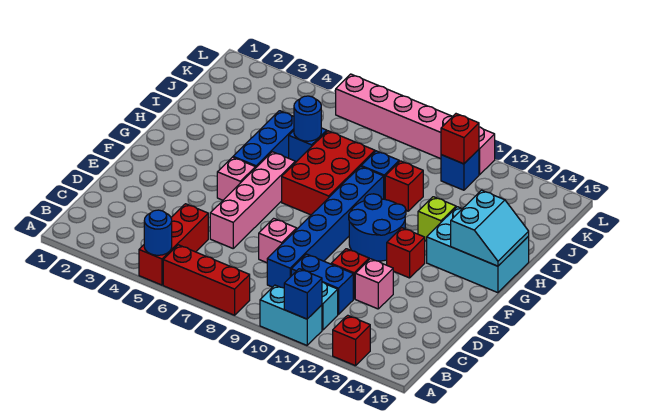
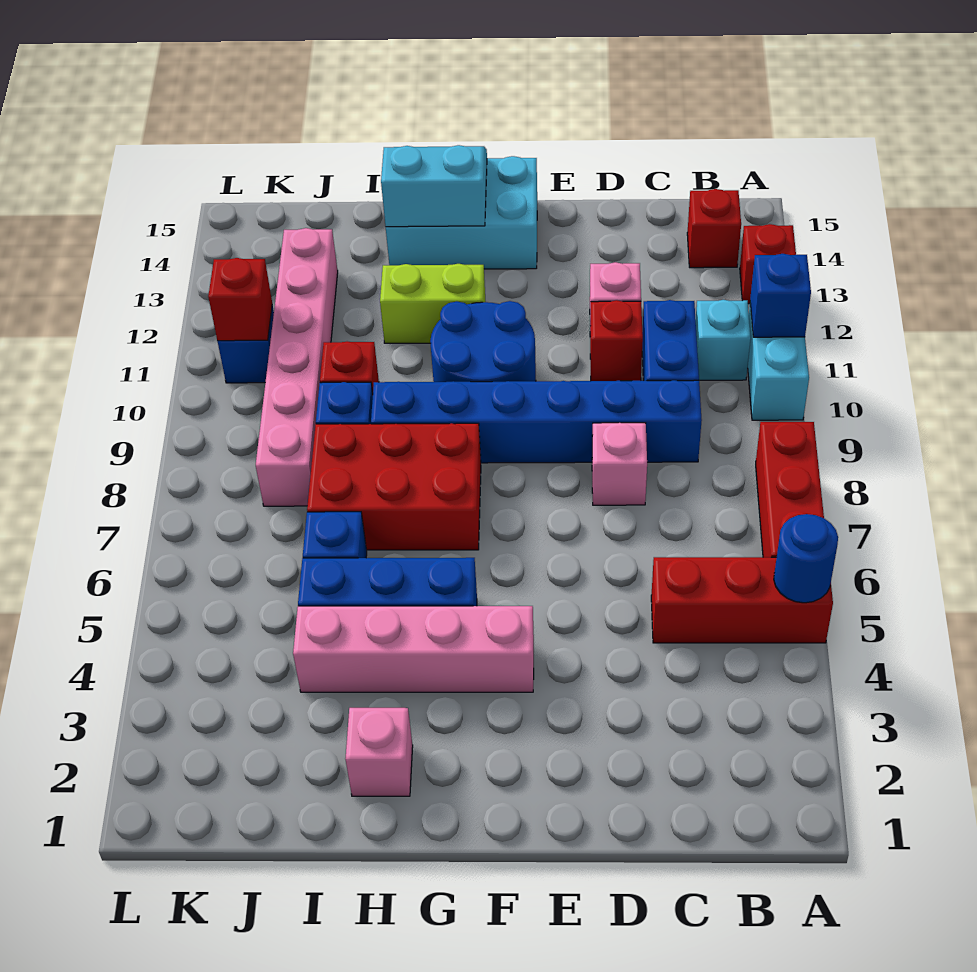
pink 1x4 brick [210,152,295,248] -> pink 1x4 brick moved to [293,606,534,692]
pink 1x1 brick [217,157,255,200] -> pink 1x1 brick moved to [345,708,413,796]
red 1x1 brick [387,228,425,278] -> red 1x1 brick moved to [687,189,741,268]
cyan 2x3 brick [427,207,529,293] -> cyan 2x3 brick turned to [386,156,537,269]
lime 1x1 brick [418,197,456,241] -> lime 1x2 brick [380,264,486,343]
blue 1x1 round brick [294,96,321,141] -> none
pink 1x6 brick [336,74,495,175] -> pink 1x6 brick moved to [256,228,338,506]

